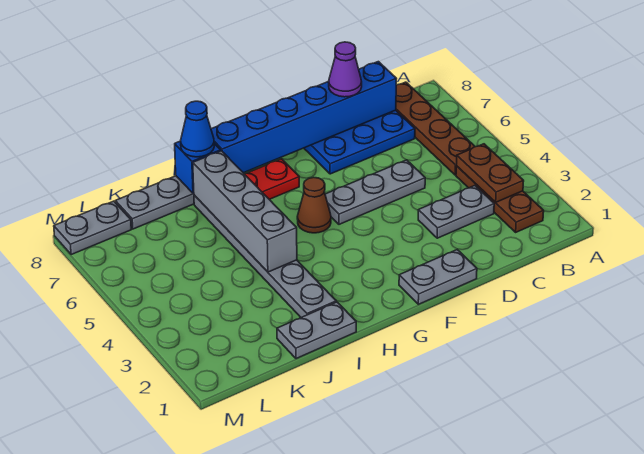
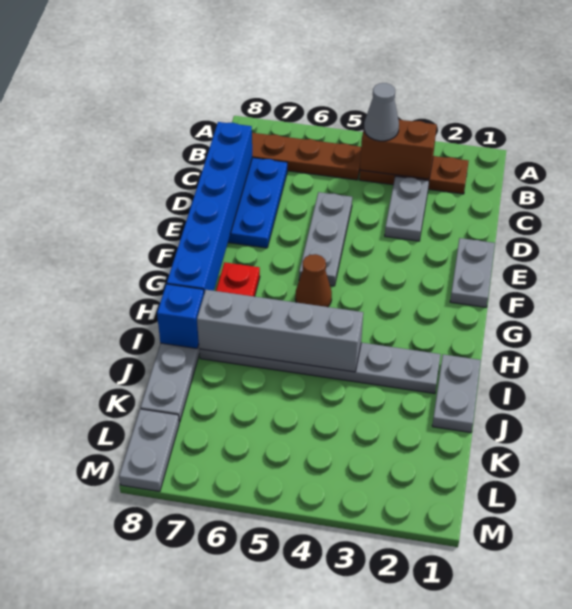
brown 1x2 plate [456,144,524,202] -> brown 1x2 brick [360,120,437,179]
none -> grey 1x1 cone [364,83,399,141]
purple 1x1 cone [329,42,362,97] -> none
blue 1x1 cone [181,101,214,157] -> none

